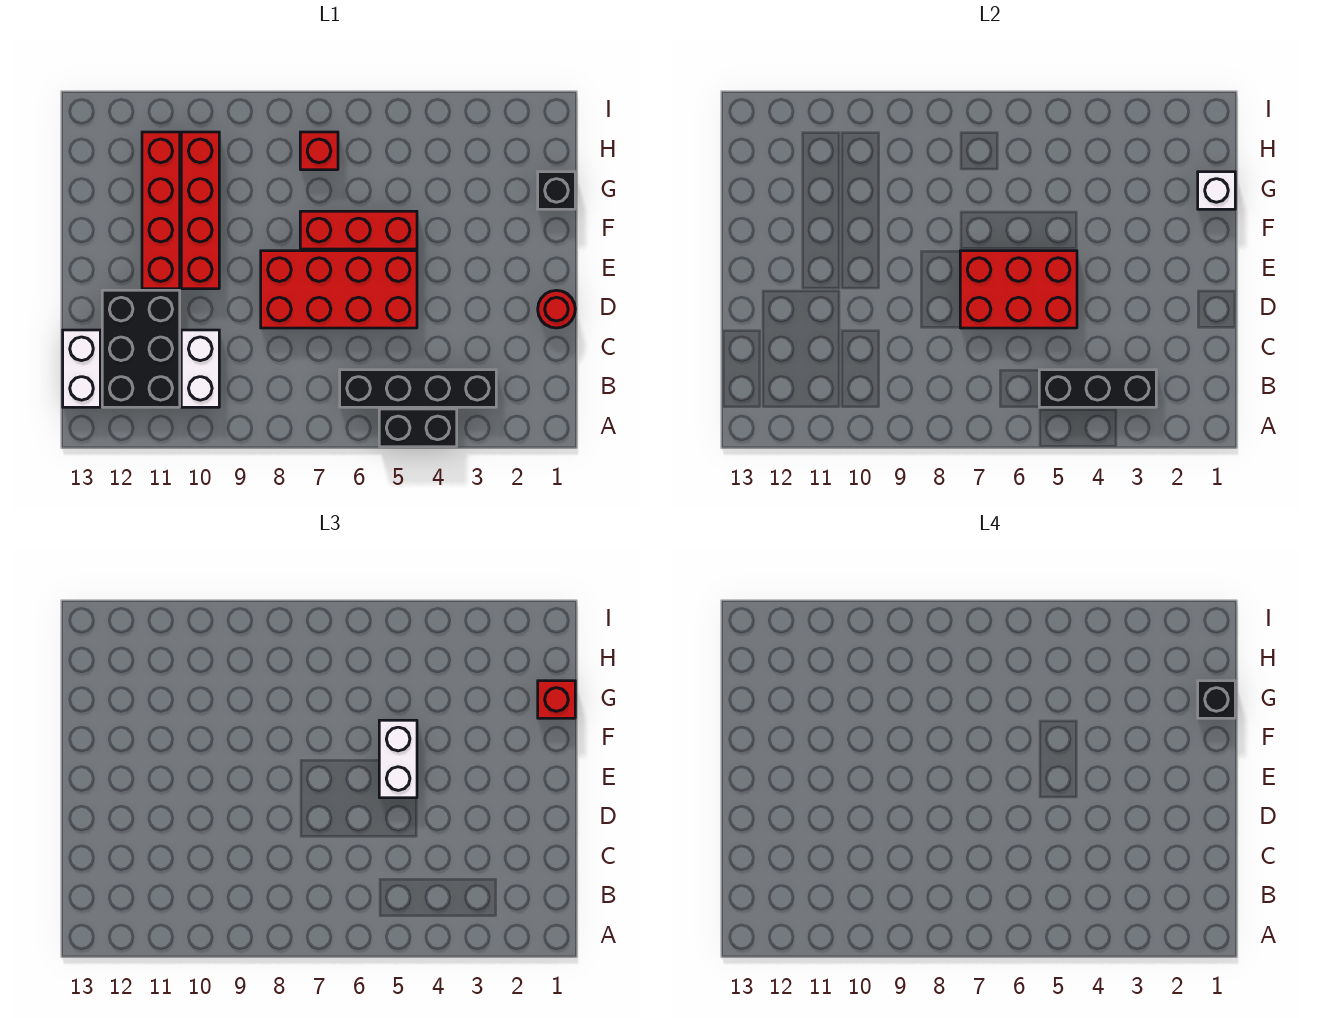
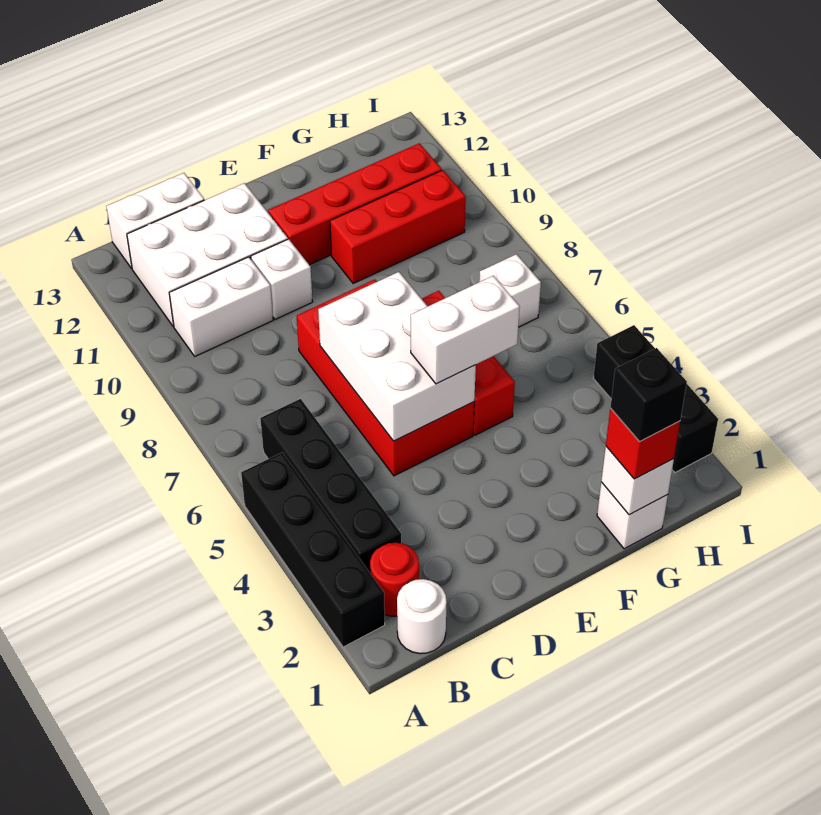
black 1x2 brick [379,409,457,447] -> black 1x4 brick [241,452,385,647]
none -> white 1x1 round brick [397,579,447,654]
black 1x3 brick [1039,370,1156,407] -> black 1x3 brick moved to [593,325,718,472]
black 2x3 brick [102,290,180,407] -> white 2x3 brick [127,183,288,327]
red 1x1 round brick [538,290,575,328] -> red 1x1 round brick moved to [370,543,419,616]
red 2x3 brick [960,251,1077,328] -> white 2x3 brick [318,272,476,441]
none -> white 1x1 brick [251,239,313,319]
red 1x4 brick [181,132,219,289] -> red 1x3 brick [330,170,466,283]
black 1x1 brick [538,172,575,209] -> white 1x1 brick [597,482,668,549]
red 1x1 brick [300,132,338,170] -> white 1x1 brick [479,254,541,327]

